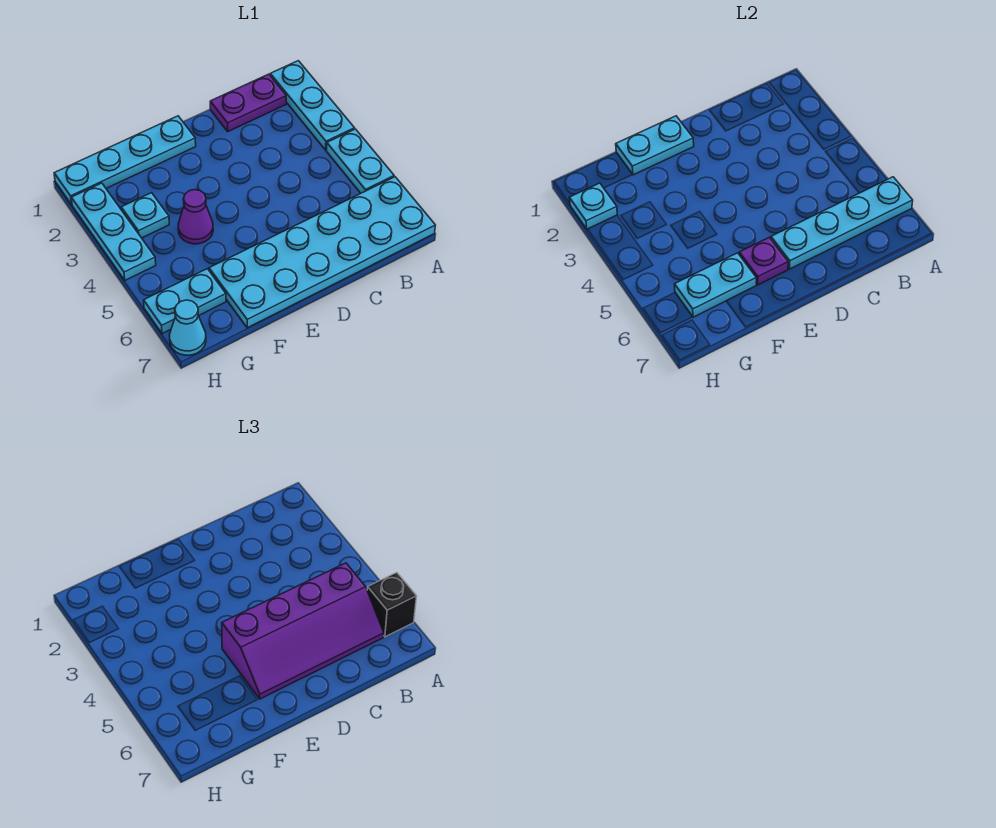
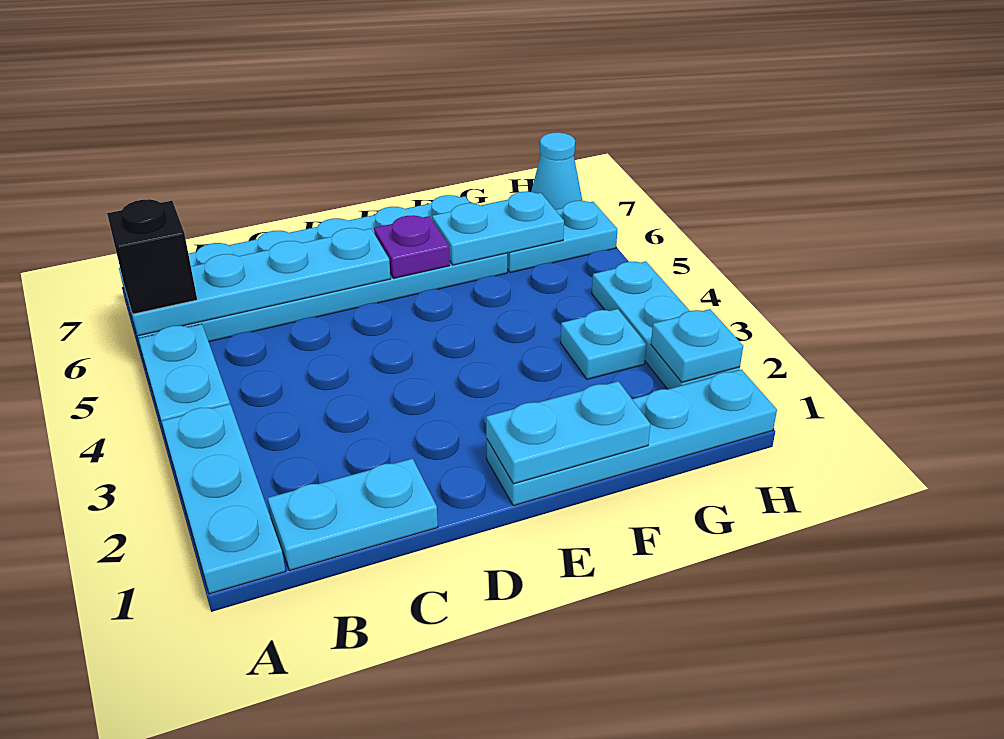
purple 1x2 plate [210,74,286,131] -> cyan 1x2 plate [268,459,438,570]
purple 2x4 slope [222,563,384,699] -> none
purple 1x1 cone [178,190,213,244] -> none

